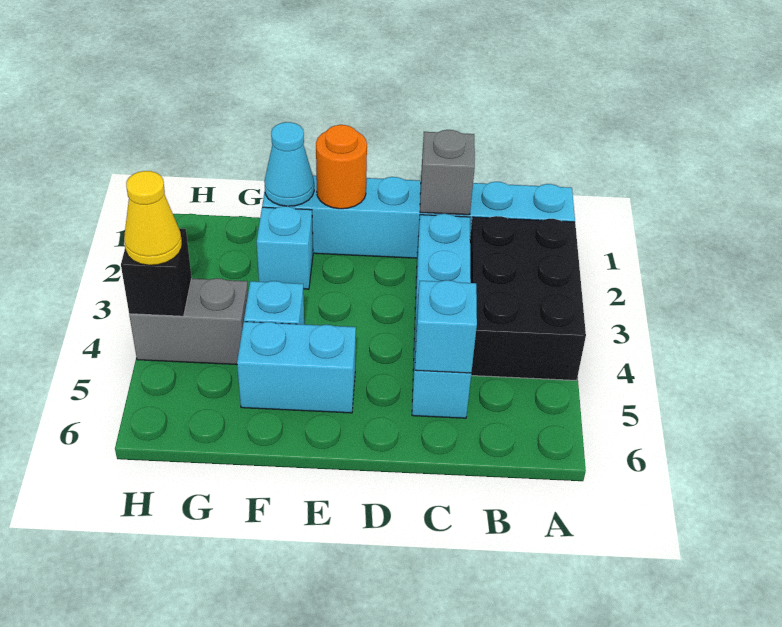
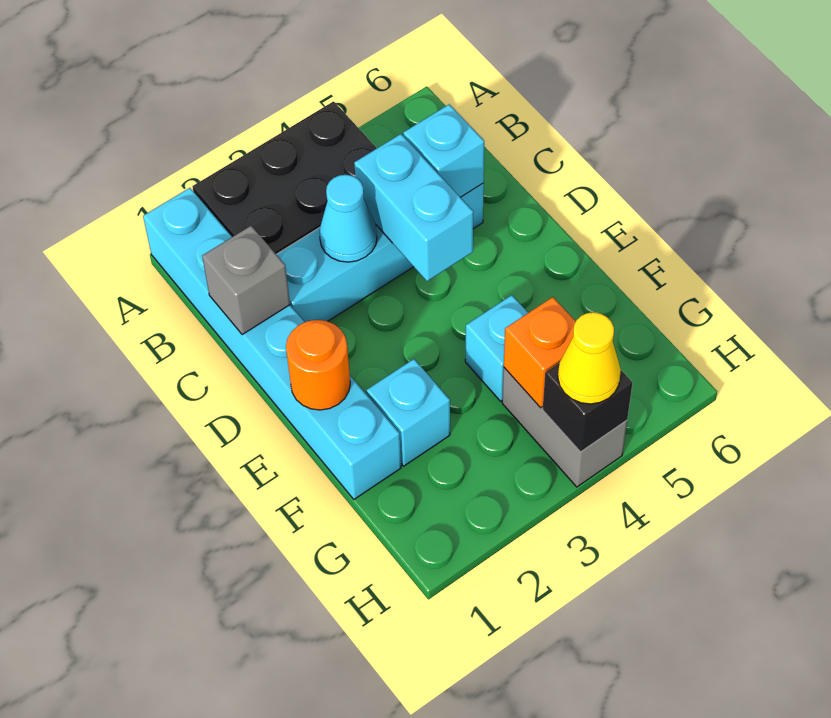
cyan 1x2 brick [237,322,356,413] -> cyan 1x2 brick moved to [354,134,473,281]
cyan 1x1 cone [264,122,314,206] -> cyan 1x1 cone moved to [319,175,377,262]
none -> orange 1x1 brick [504,297,576,408]

